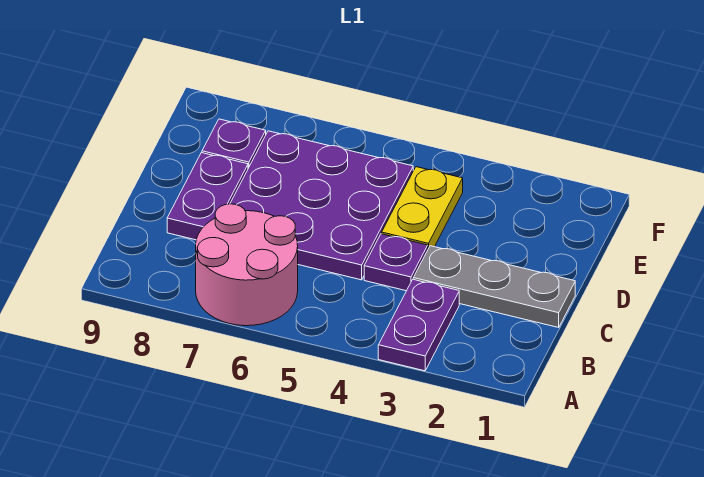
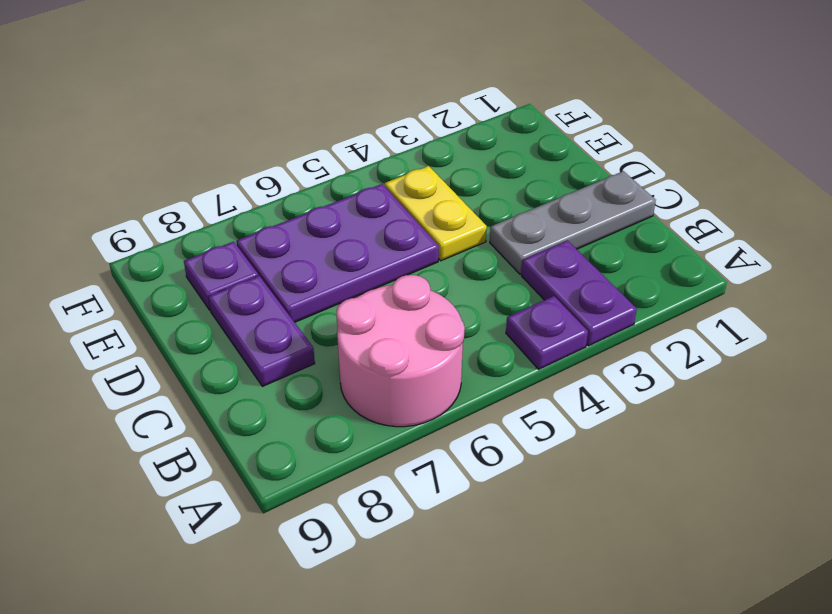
purple 1x1 plate [364,234,428,291] -> purple 1x1 plate moved to [506,296,588,369]
purple 3x3 plate [230,131,413,280] -> purple 2x3 plate [236,184,439,322]

